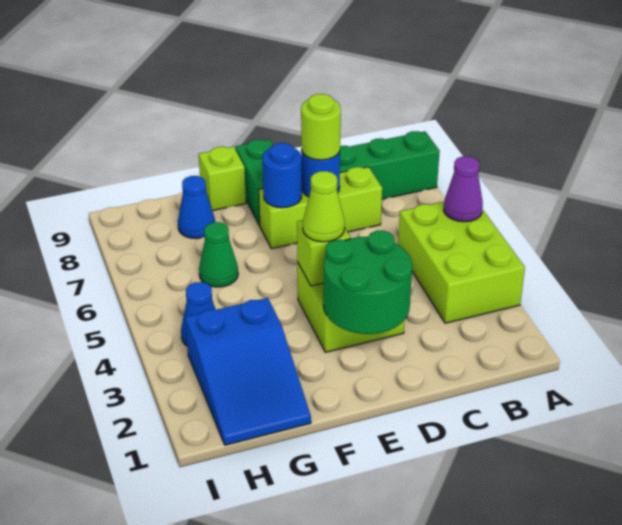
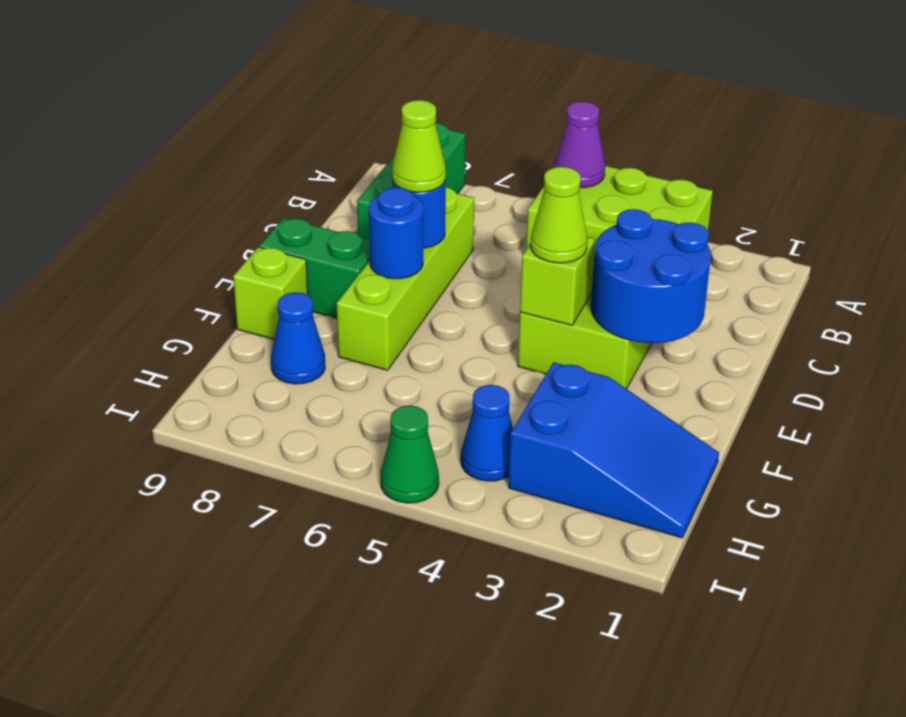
lime 1x3 brick [259,167,382,249] -> lime 1x4 brick [337,187,474,370]
green 2x2 round brick [323,231,412,334] -> blue 2x2 round brick [591,209,711,343]
lime 1x1 round brick [301,94,341,160] -> lime 1x1 cone [392,100,446,192]
green 1x1 cone [199,222,238,287] -> green 1x1 cone moved to [381,406,439,503]

